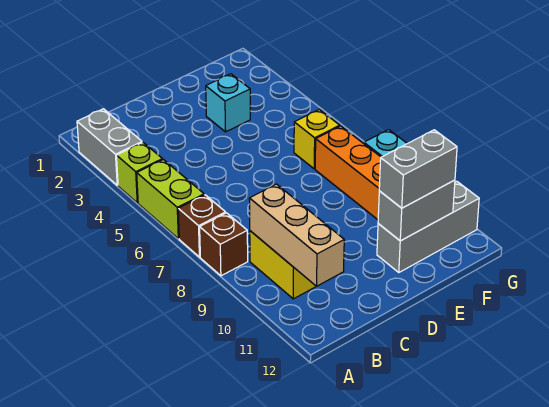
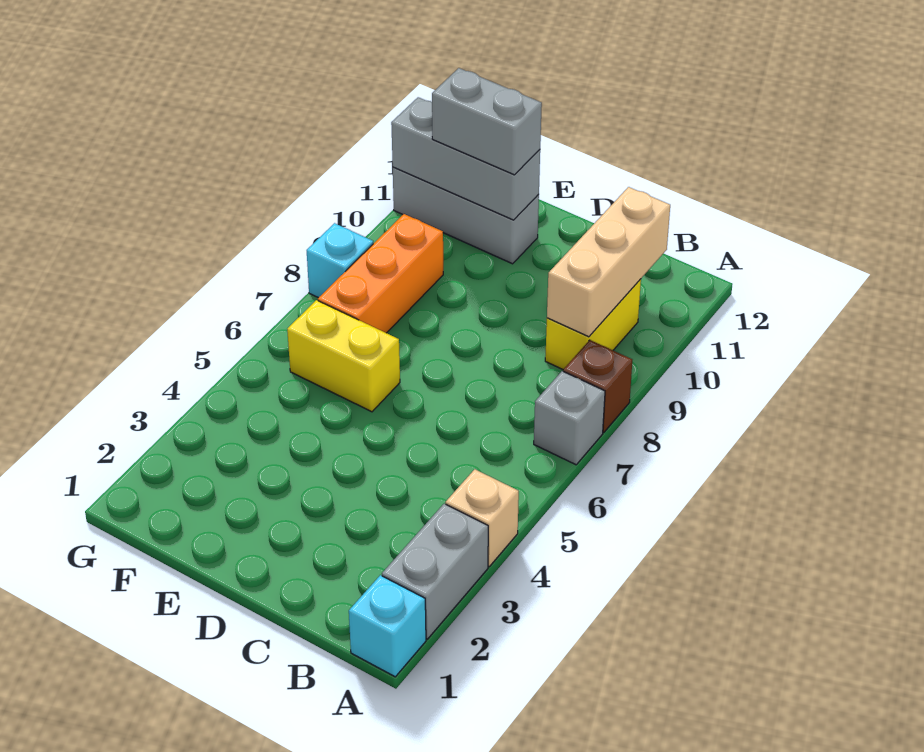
lime 1x1 brick [116,142,162,203] -> tan 1x1 brick [445,469,519,566]
lime 1x2 brick [137,160,204,239] -> none
brown 1x1 brick [178,195,226,257] -> grey 1x1 brick [534,371,605,465]
cyan 1x1 brick [206,74,250,132] -> cyan 1x1 brick moved to [349,575,426,677]
grey 1x2 brick [378,180,455,241] -> grey 1x3 brick [391,97,540,220]
yellow 1x1 brick [294,110,340,169] -> yellow 1x2 brick [287,300,400,412]

